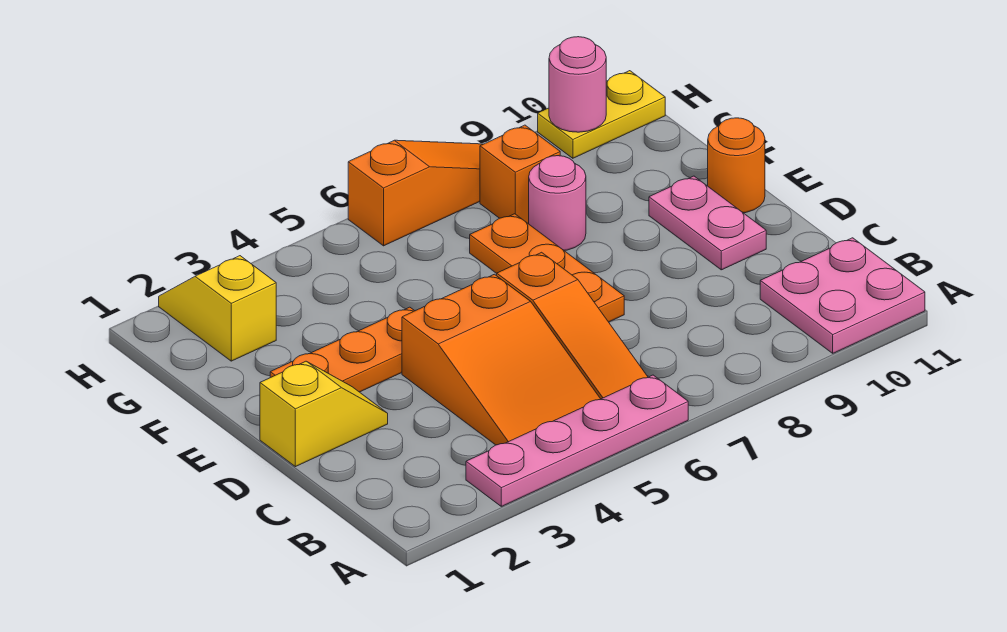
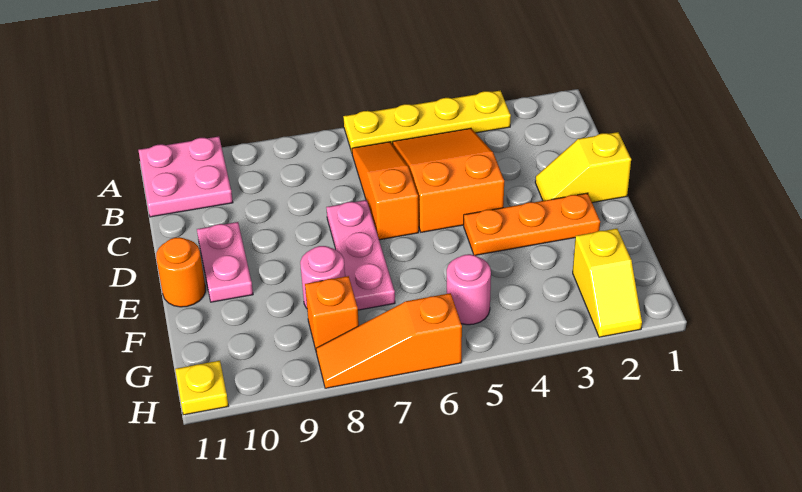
pink 1x4 plate [466,375,688,506] -> yellow 1x4 plate [343,91,511,152]
orange 1x3 plate [470,214,624,322] -> pink 1x3 plate [326,200,395,310]
yellow 1x2 plate [538,71,665,158] -> yellow 1x1 plate [175,361,228,415]
pink 1x1 round brick [549,37,606,132] -> pink 1x1 round brick moved to [447,254,491,325]

